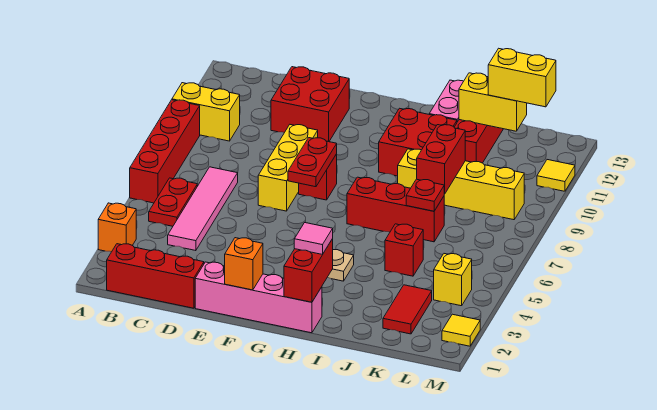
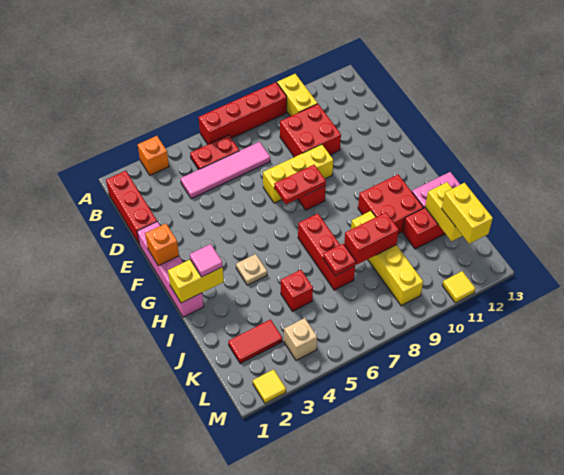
red 2x2 brick [271,67,349,142] -> red 2x2 brick moved to [280,104,341,157]
red 1x2 brick [284,239,333,302] -> yellow 1x2 brick [168,260,224,303]
yellow 1x1 brick [434,254,472,306] -> tan 1x1 brick [284,318,317,360]

